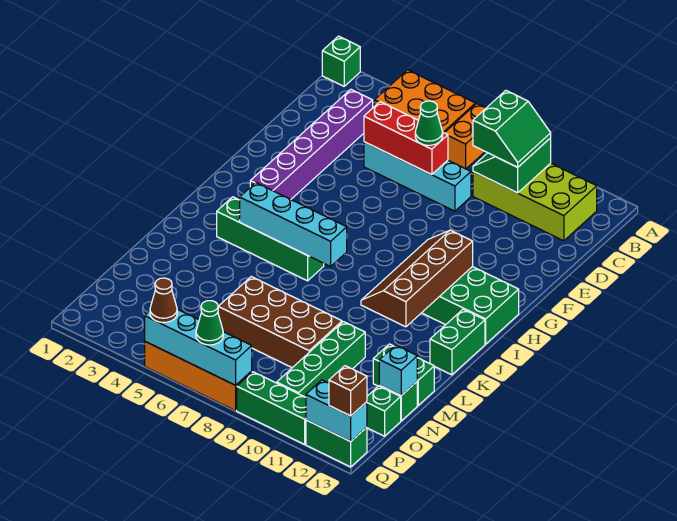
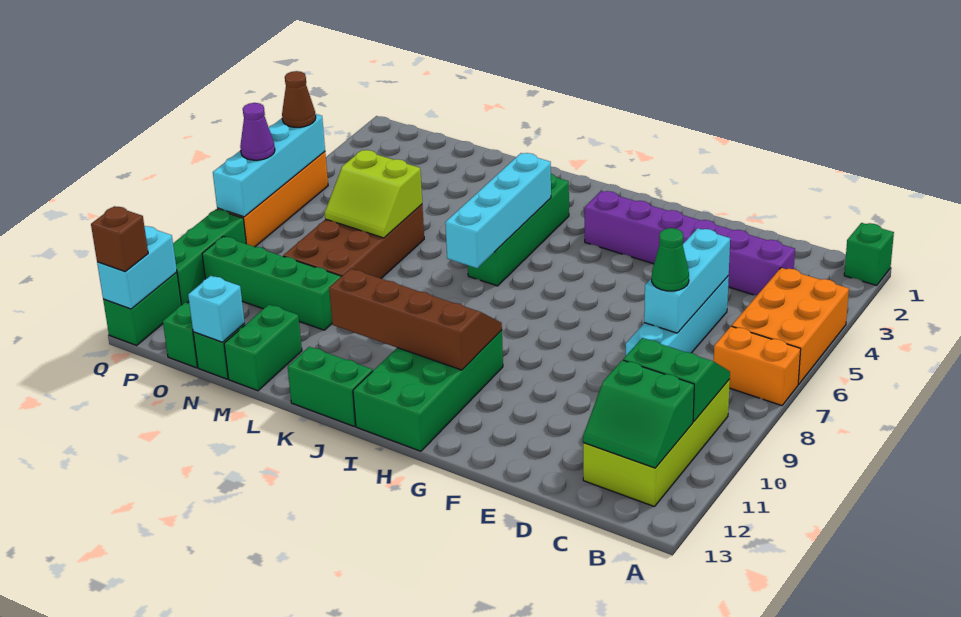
green 2x2 slope [473,91,551,167] -> green 2x2 slope moved to [583,360,694,468]
red 1x3 brick [364,102,448,175] -> cyan 1x3 brick [644,228,730,333]
none -> lime 2x2 slope [325,150,422,238]
green 1x1 cone [196,301,223,345] -> purple 1x1 cone [240,103,275,160]

